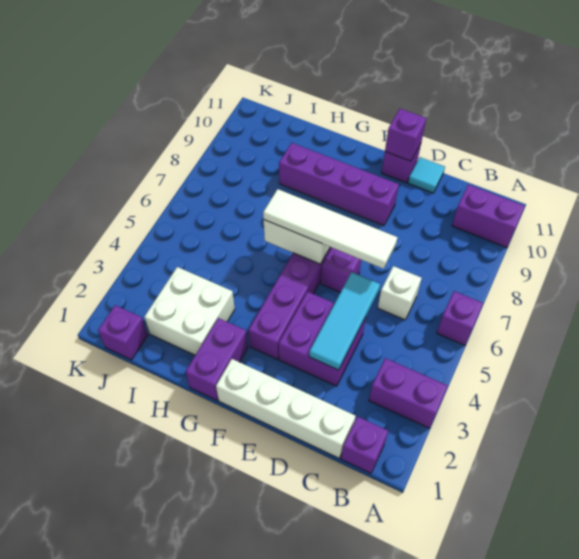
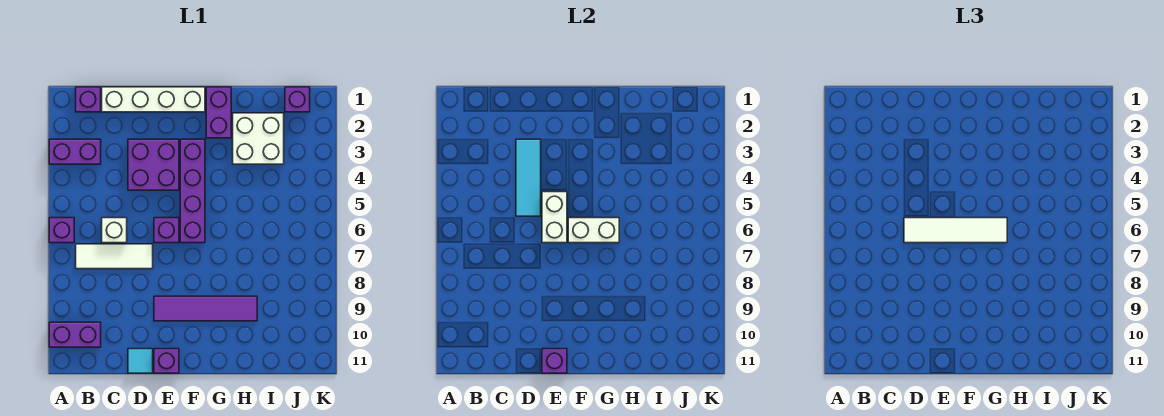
none -> white 1x3 tile [76,244,153,269]
none -> white 1x2 brick [542,192,567,243]
purple 1x4 brick [279,143,399,226] -> purple 1x4 tile [154,296,257,321]

